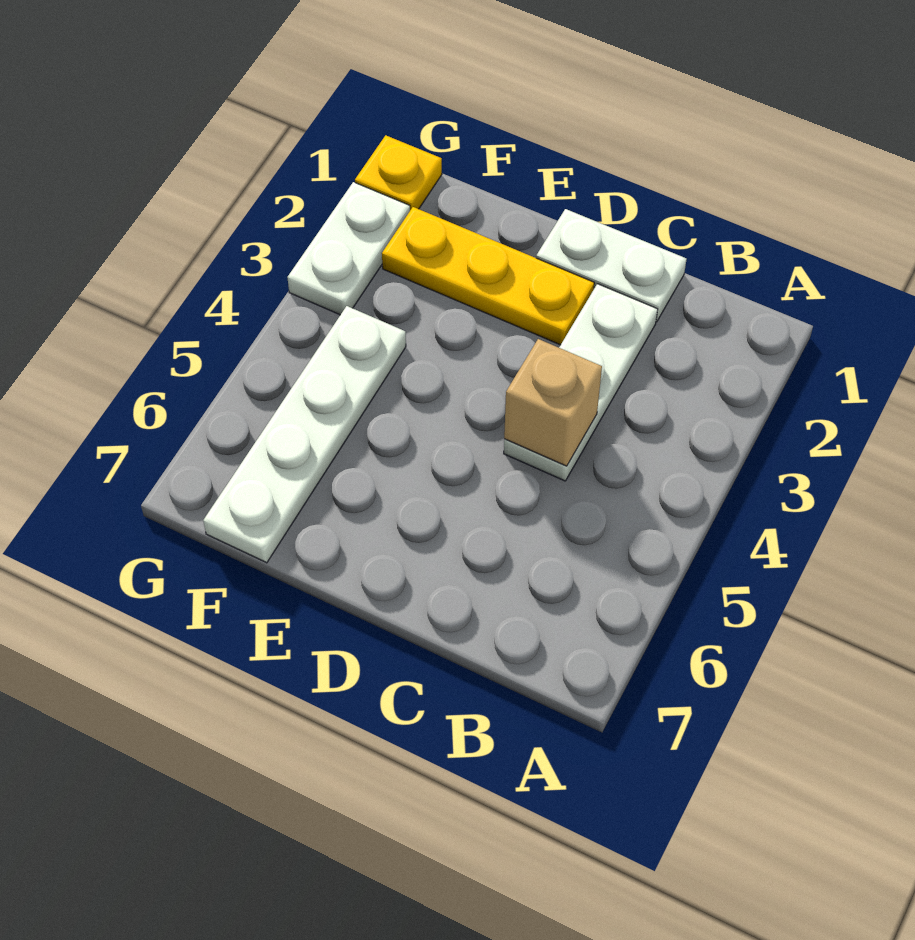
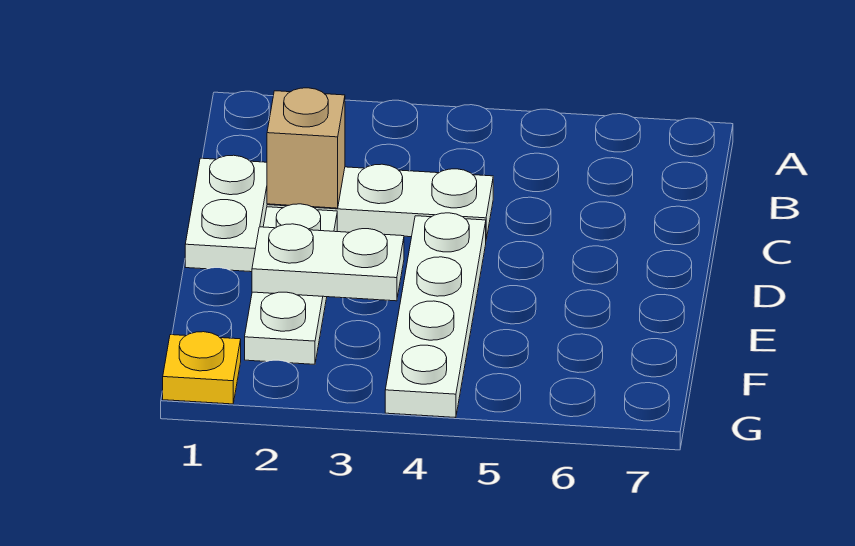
tan 1x1 brick [504,339,602,466] -> tan 1x1 brick moved to [267,88,345,208]
yellow 1x3 plate [382,207,594,345] -> white 1x3 plate [245,204,337,364]
white 1x4 plate [203,306,406,563] -> white 1x4 plate turned to [385,213,486,418]
white 1x2 plate [287,182,410,315] -> white 1x2 plate moved to [252,224,404,301]

